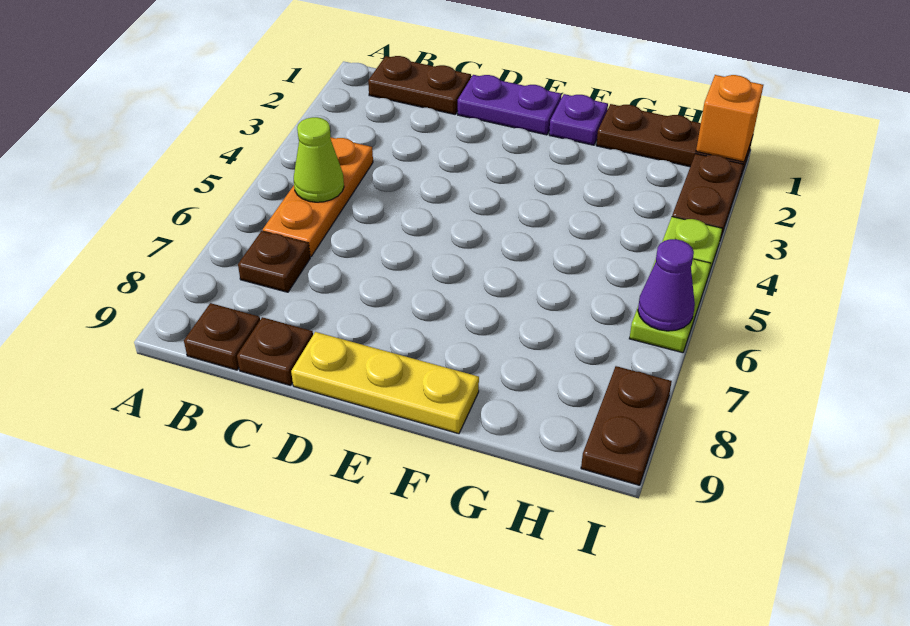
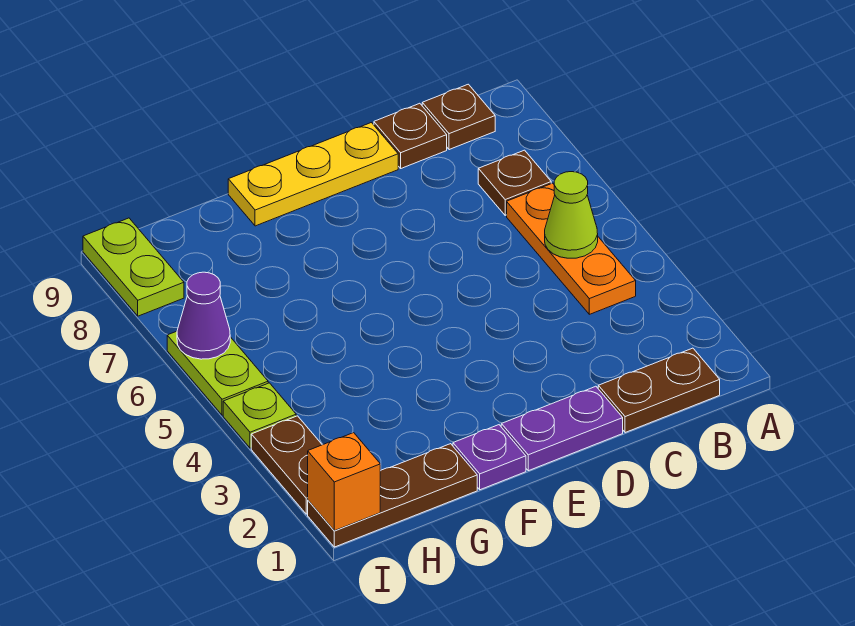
brown 1x2 plate [581,366,672,485] -> lime 1x2 plate [83,218,184,316]

